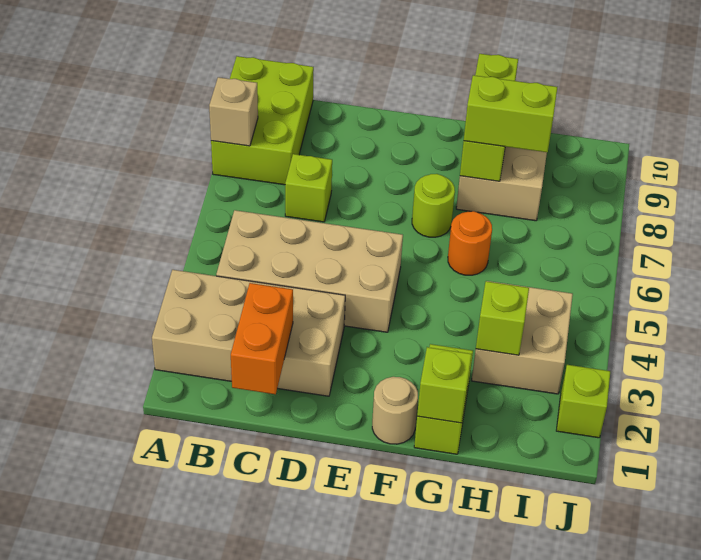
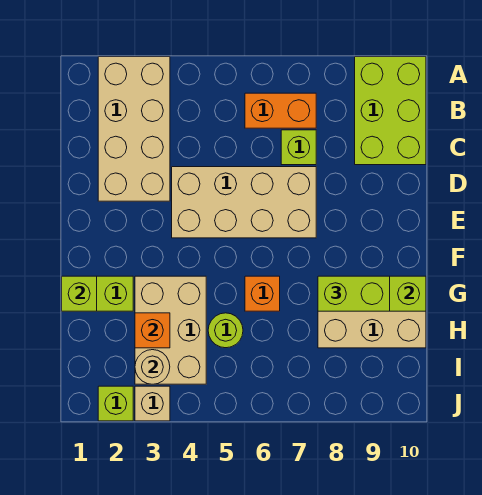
lime 2x3 brick [211,56,314,185] -> lime 2x3 brick turned to [355,57,426,165]
tan 1x1 brick [209,77,258,146] -> tan 1x1 brick moved to [135,386,170,421]
tan 2x4 brick [216,210,403,332] -> tan 2x4 brick turned to [172,167,316,238]
orange 1x2 brick [231,283,293,394] -> orange 1x2 brick moved to [245,93,316,128]
tan 1x1 round brick [372,377,418,444] -> tan 1x1 round brick moved to [135,350,170,384]
lime 1x1 round brick [412,174,455,237] -> lime 1x1 round brick moved to [208,313,243,348]
orange 1x1 round brick [448,211,492,275] -> orange 1x1 brick [245,276,280,311]
lime 1x2 brick [464,75,557,152] -> lime 1x2 brick turned to [318,276,390,311]
tan 2x2 brick [472,281,573,394] -> tan 2x3 brick [135,276,206,384]
lime 1x1 brick [476,281,529,355] -> orange 1x1 brick [135,313,170,348]

